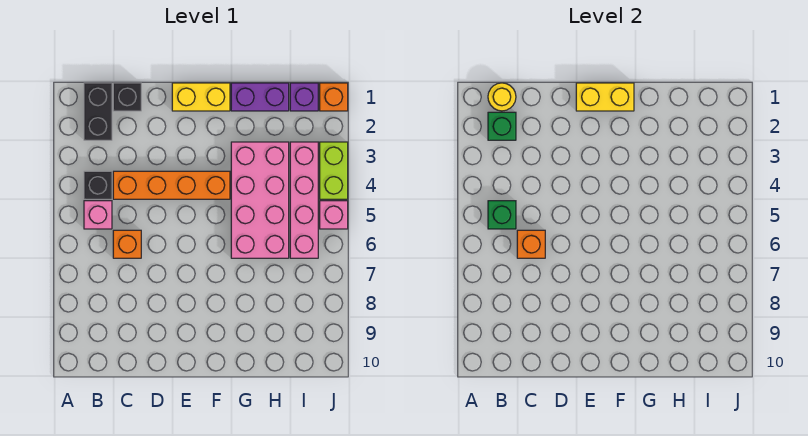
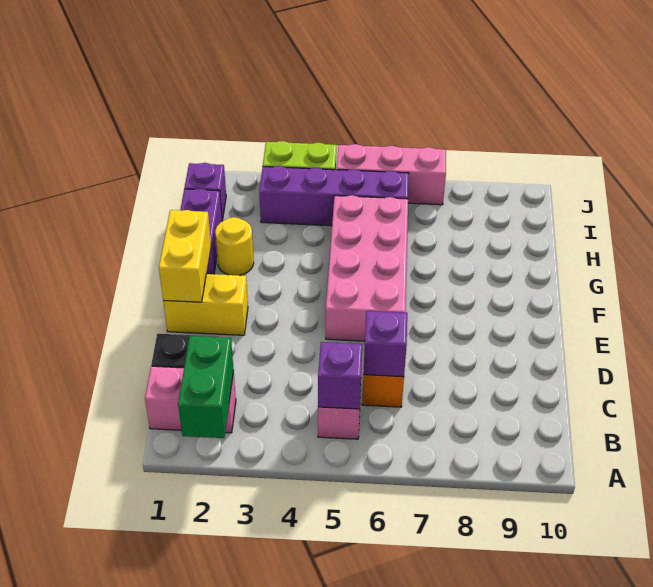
black 1x2 brick [84,83,112,140] -> pink 1x2 brick [145,366,236,433]
yellow 1x1 round brick [488,83,516,111] -> yellow 1x1 round brick moved to [215,217,254,276]
green 1x1 brick [488,112,516,140] -> green 1x2 brick [178,336,234,438]
black 1x1 brick [84,171,112,199] -> none
green 1x1 brick [488,201,516,229] -> purple 1x1 brick [318,342,363,409]
orange 1x4 brick [113,171,230,199] -> none
orange 1x1 brick [517,230,545,258] -> purple 1x1 brick [363,311,407,377]
yellow 1x2 brick [172,83,230,111] -> yellow 1x2 brick turned to [163,274,248,335]
pink 2x4 brick [231,142,289,258] -> pink 2x4 brick turned to [326,195,408,341]
pink 1x4 brick [290,142,318,258] -> purple 1x4 brick [259,166,409,226]
orange 1x1 brick [320,83,348,111] -> none
pink 1x1 brick [320,201,348,229] -> pink 1x3 brick [337,144,446,205]

